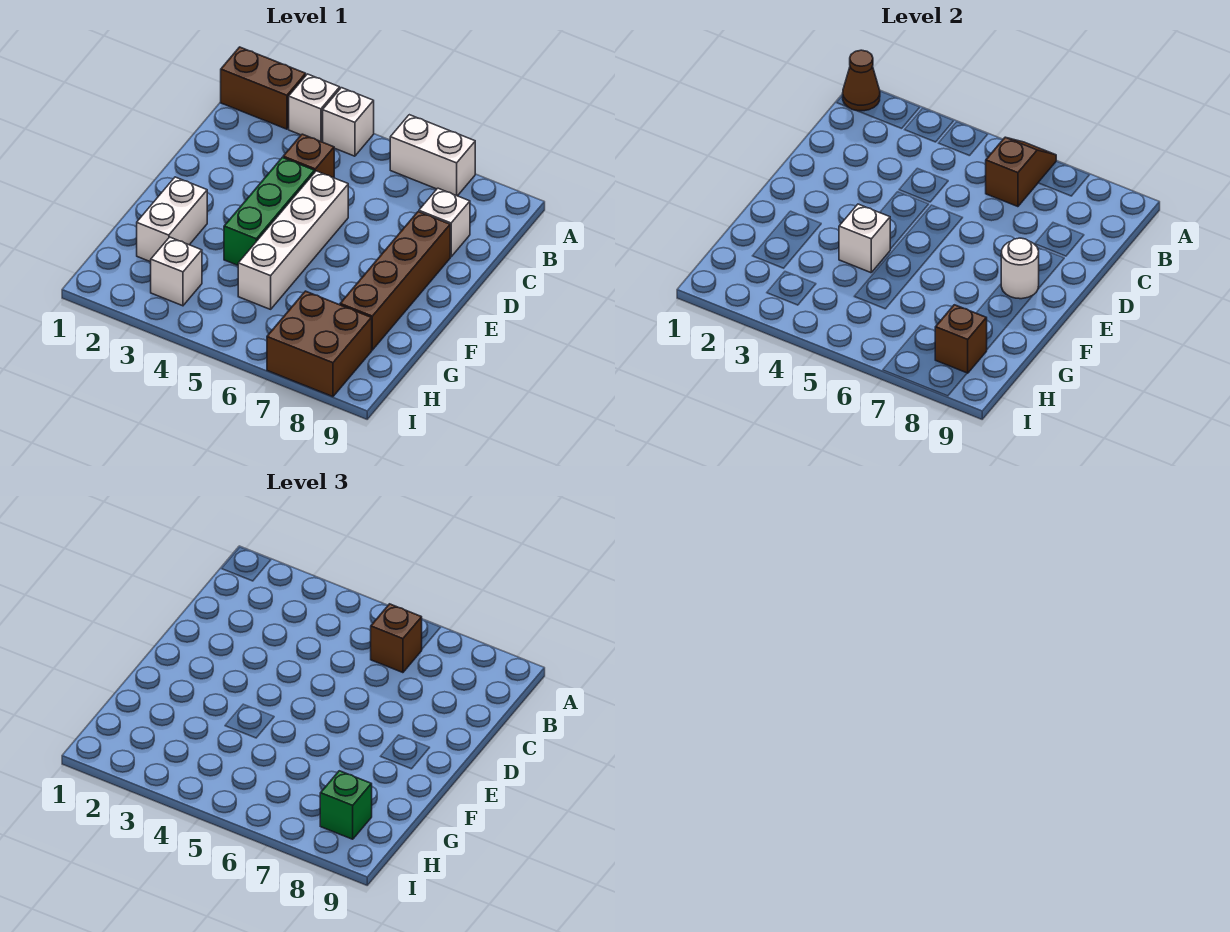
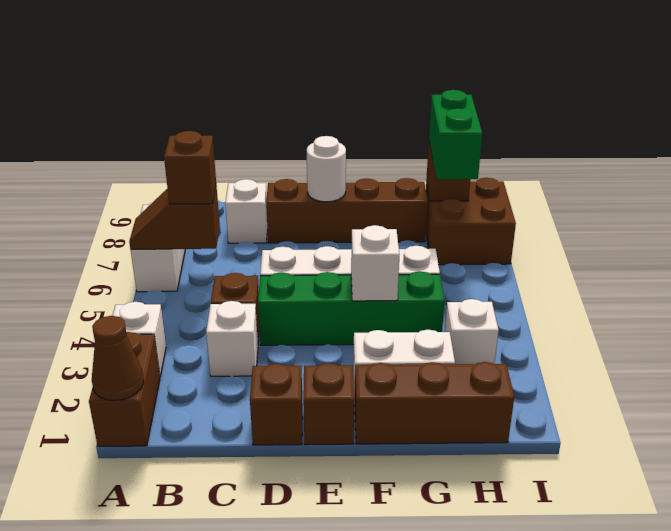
white 1x1 brick [323,88,374,156] -> white 1x1 brick moved to [206,301,258,376]
none -> brown 1x1 brick [250,364,303,445]
green 1x3 brick [224,157,315,265] -> green 1x4 brick [258,271,445,345]
none -> brown 1x1 brick [303,363,354,445]
none -> brown 1x3 brick [355,362,514,444]
green 1x1 brick [320,771,372,839] -> green 1x2 brick [429,90,482,179]

